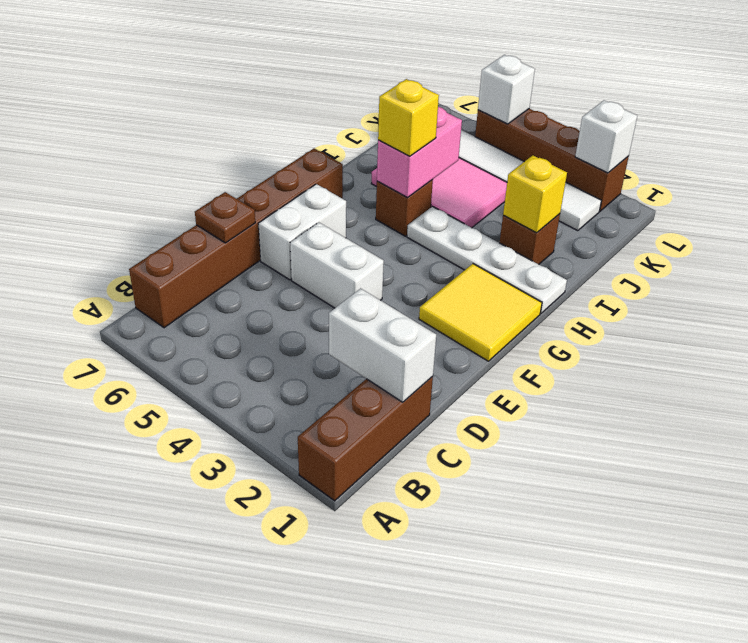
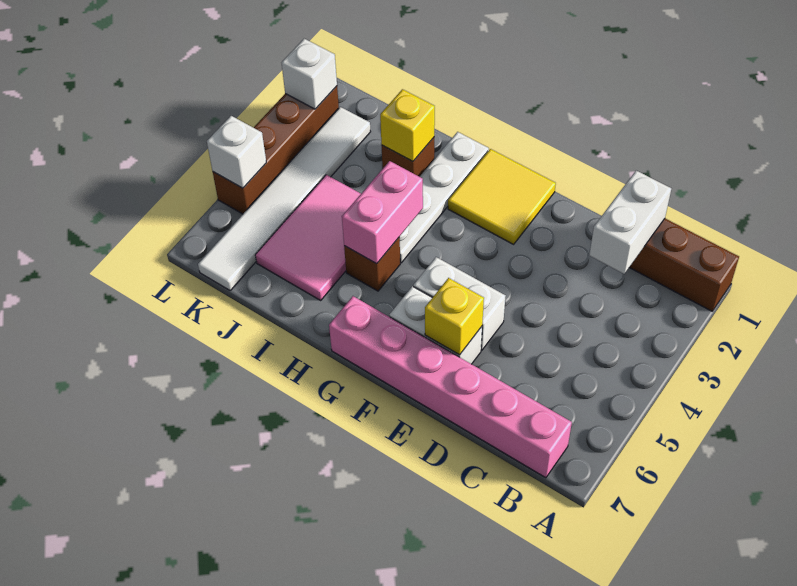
brown 1x6 brick [129,149,343,328] -> pink 1x6 brick [329,296,572,478]
brown 1x1 plate [195,192,255,243] -> none
white 1x2 brick [290,222,384,308] -> white 1x2 brick turned to [413,257,505,350]
pink 1x2 brick [377,107,462,197] -> pink 1x2 brick turned to [342,161,423,264]
yellow 1x1 brick [378,79,439,156] -> yellow 1x1 brick moved to [425,278,484,355]

